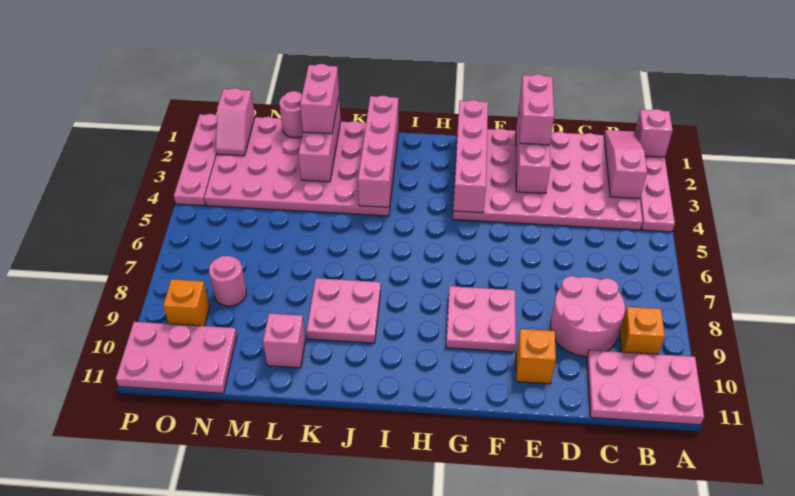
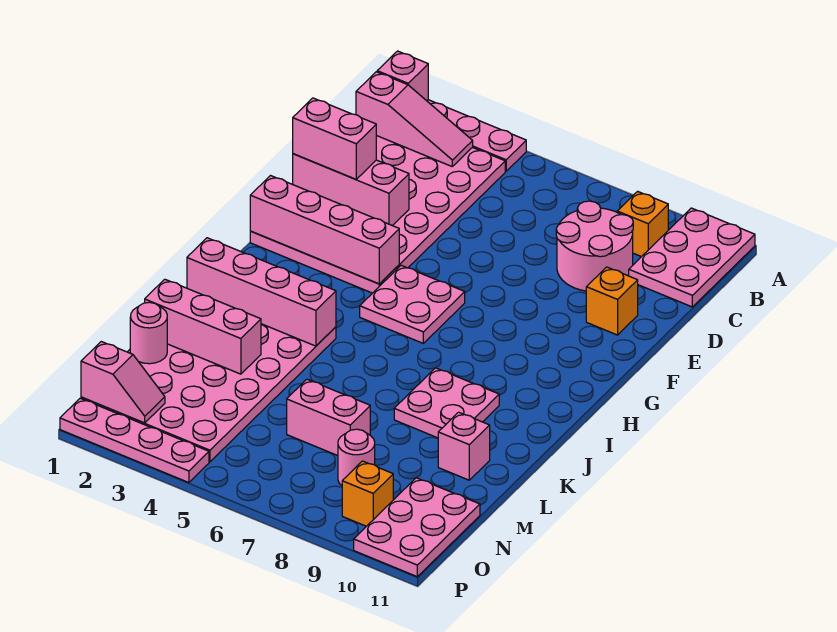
pink 1x3 slope [604,130,647,199] -> pink 1x3 slope turned to [356,72,473,166]
pink 2x2 plate [446,286,516,352] -> pink 2x2 plate moved to [360,265,465,343]
pink 1x2 brick [300,64,339,134] -> pink 1x2 brick moved to [287,379,370,456]

